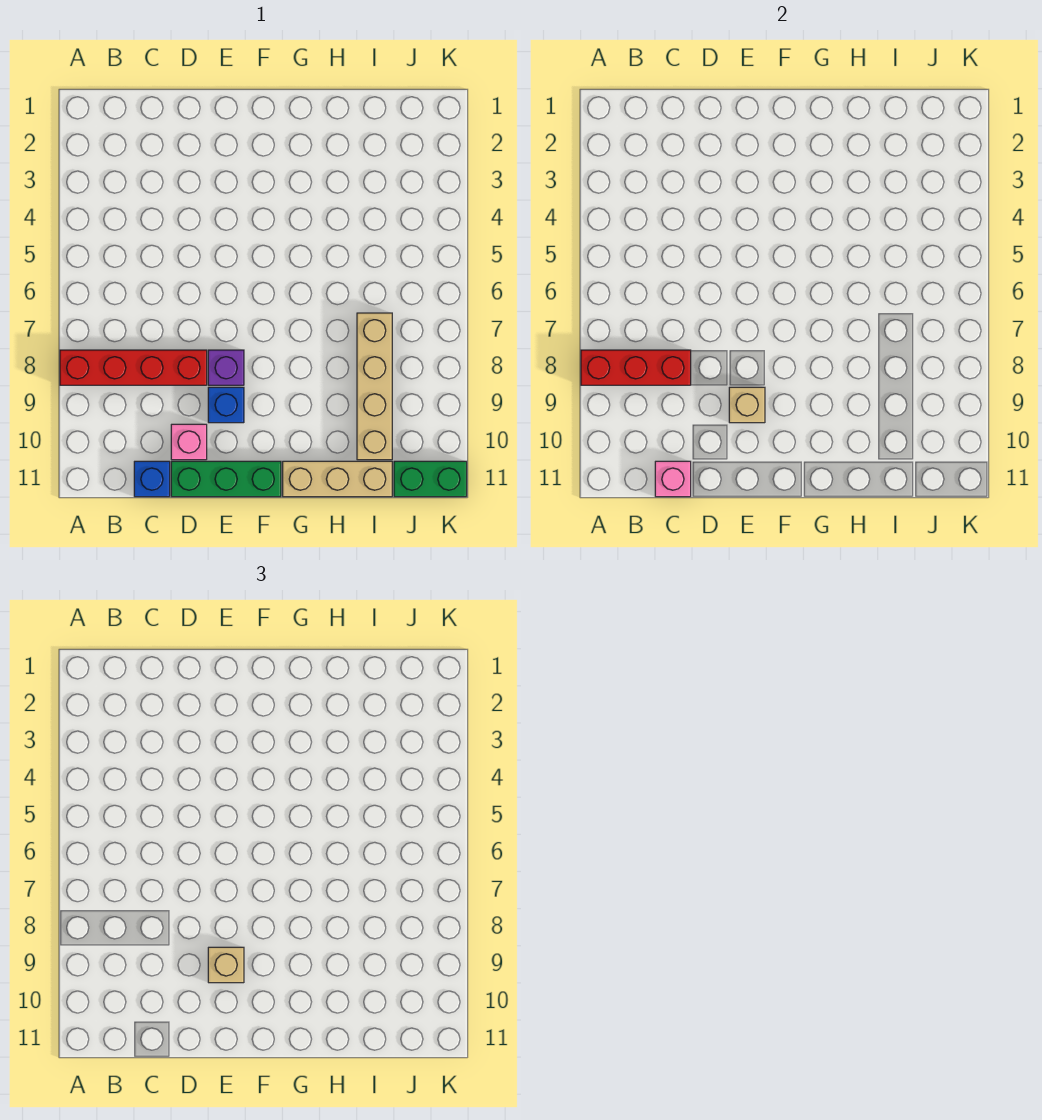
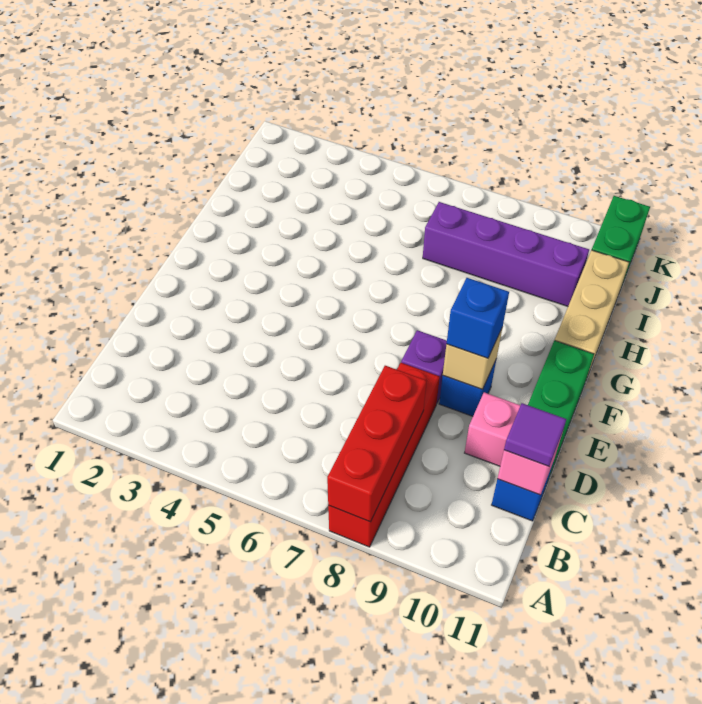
none -> purple 1x1 tile [504,403,566,466]
tan 1x1 brick [208,947,244,983] -> blue 1x1 brick [447,278,509,358]
tan 1x4 brick [357,313,392,460] -> purple 1x4 brick [423,202,589,306]

